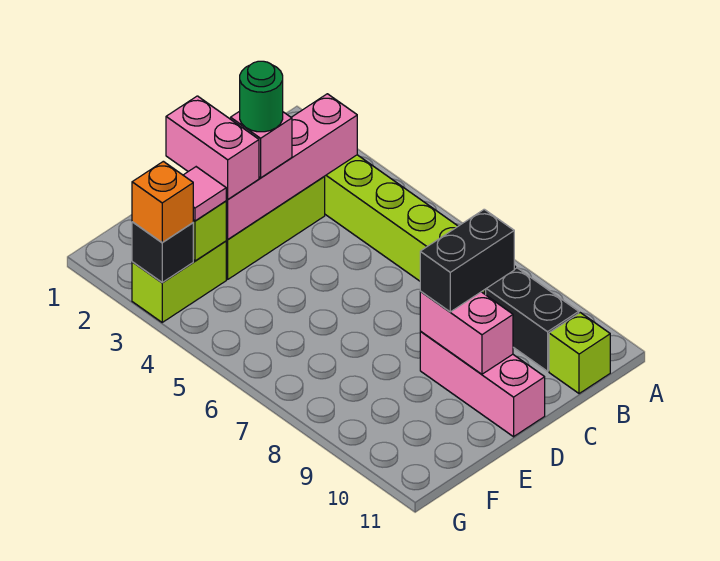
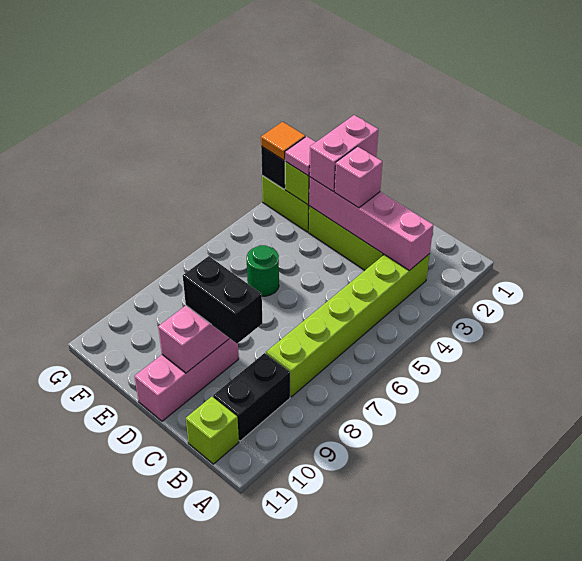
green 1x1 round brick [240,61,283,132] -> green 1x1 round brick moved to [247,245,279,296]
orange 1x1 brick [132,161,193,243] -> orange 1x1 tile [261,122,305,160]

